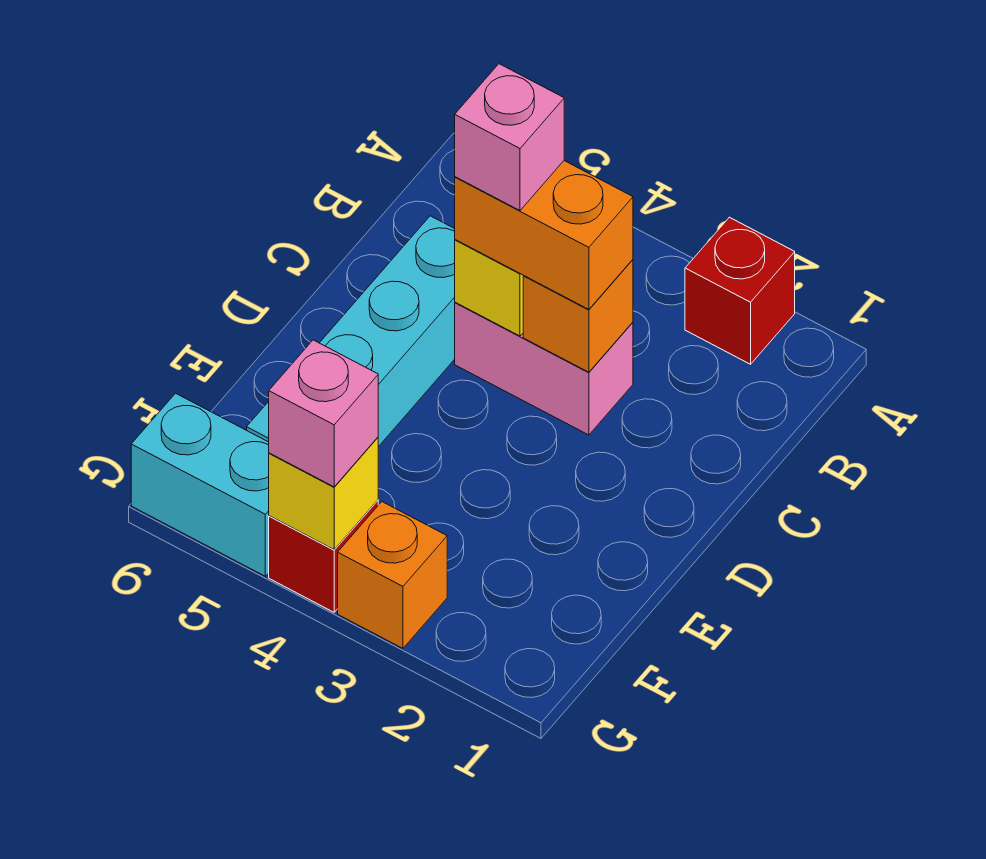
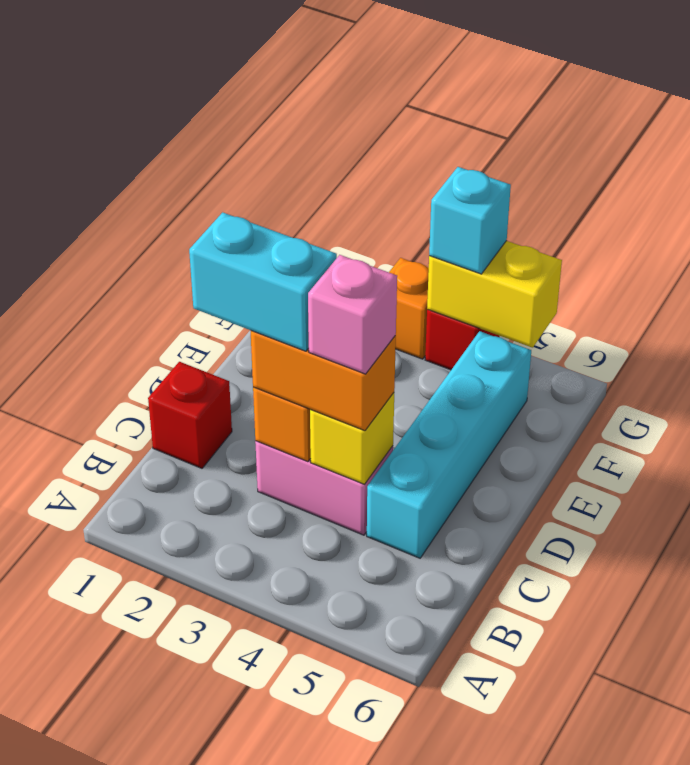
red 1x1 brick [685,217,795,364] -> red 1x1 brick moved to [148,362,232,468]
yellow 1x1 brick [269,437,378,549] -> yellow 1x2 brick [427,241,562,348]
pink 1x1 brick [269,340,378,487] -> cyan 1x1 brick [429,167,511,274]
cyan 1x2 brick [131,393,269,576] -> cyan 1x2 brick moved to [189,212,337,351]

